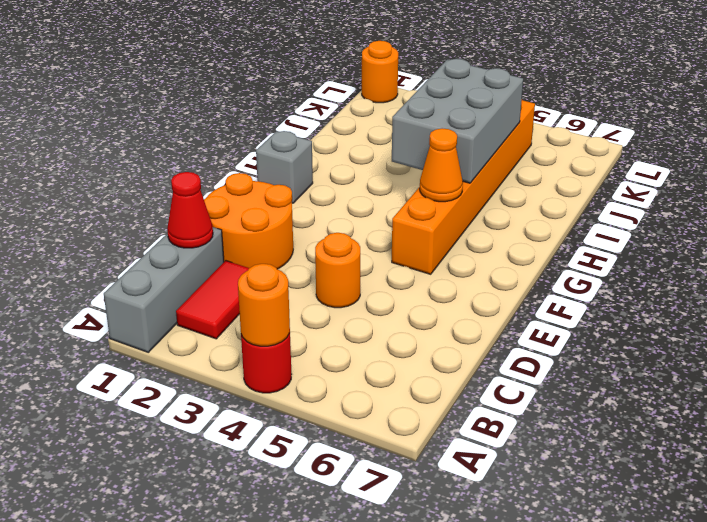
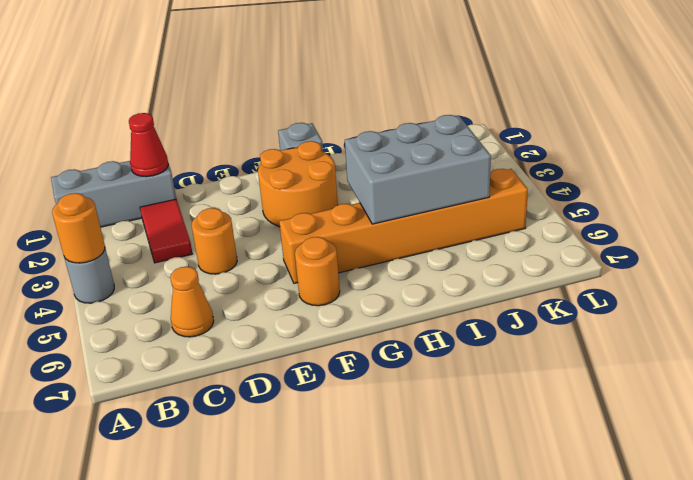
red 1x1 round brick [241,333,292,393] -> grey 1x1 round brick [64,248,114,303]
red 1x2 tile [176,261,249,339] -> red 1x2 tile turned to [140,199,193,263]
orange 2x2 round brick [204,173,293,269] -> orange 2x2 round brick moved to [258,141,338,227]
orange 1x1 cone [420,128,463,202] -> orange 1x1 cone moved to [170,267,214,337]
orange 1x1 round brick [362,41,398,103] -> orange 1x1 round brick moved to [295,237,340,306]

